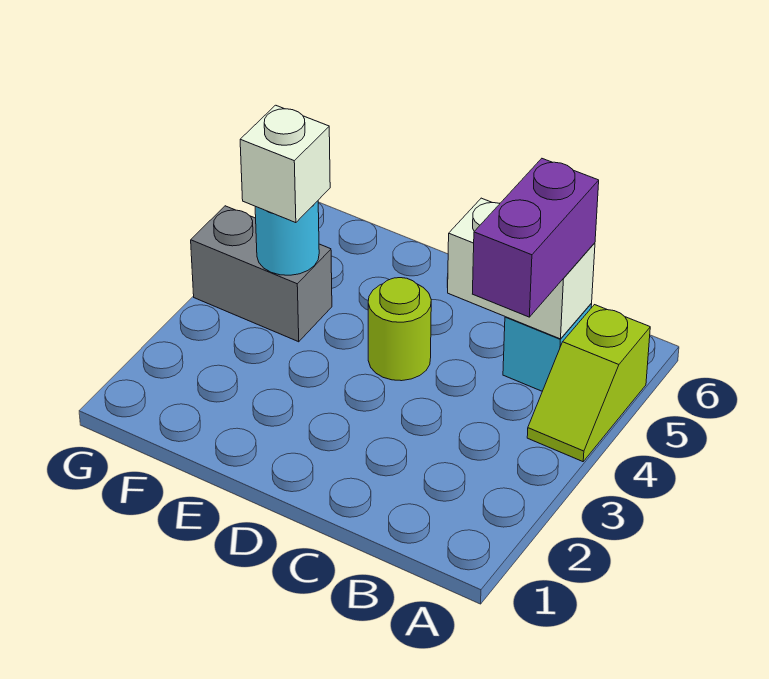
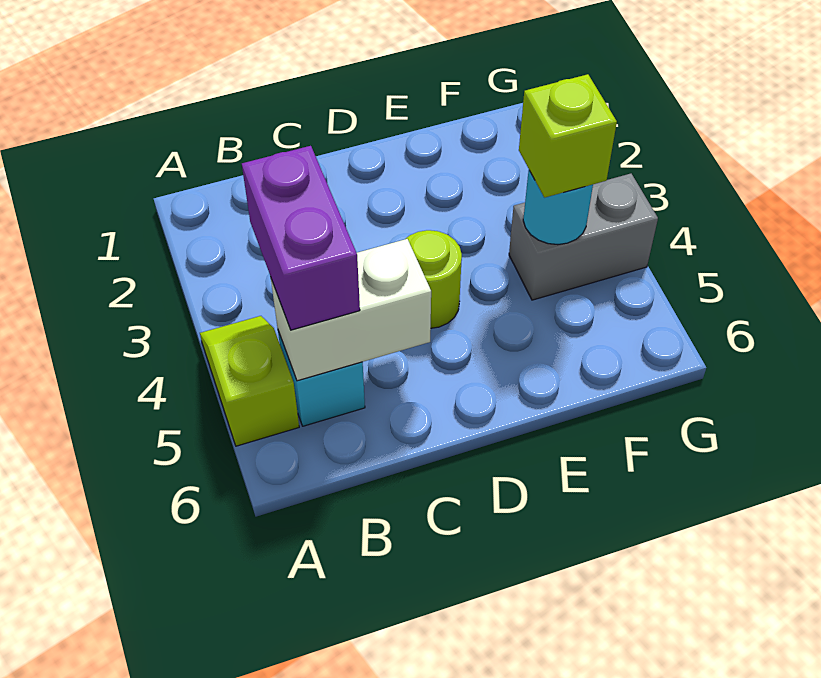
white 1x1 brick [240,105,330,223] -> lime 1x1 brick [519,74,617,198]

